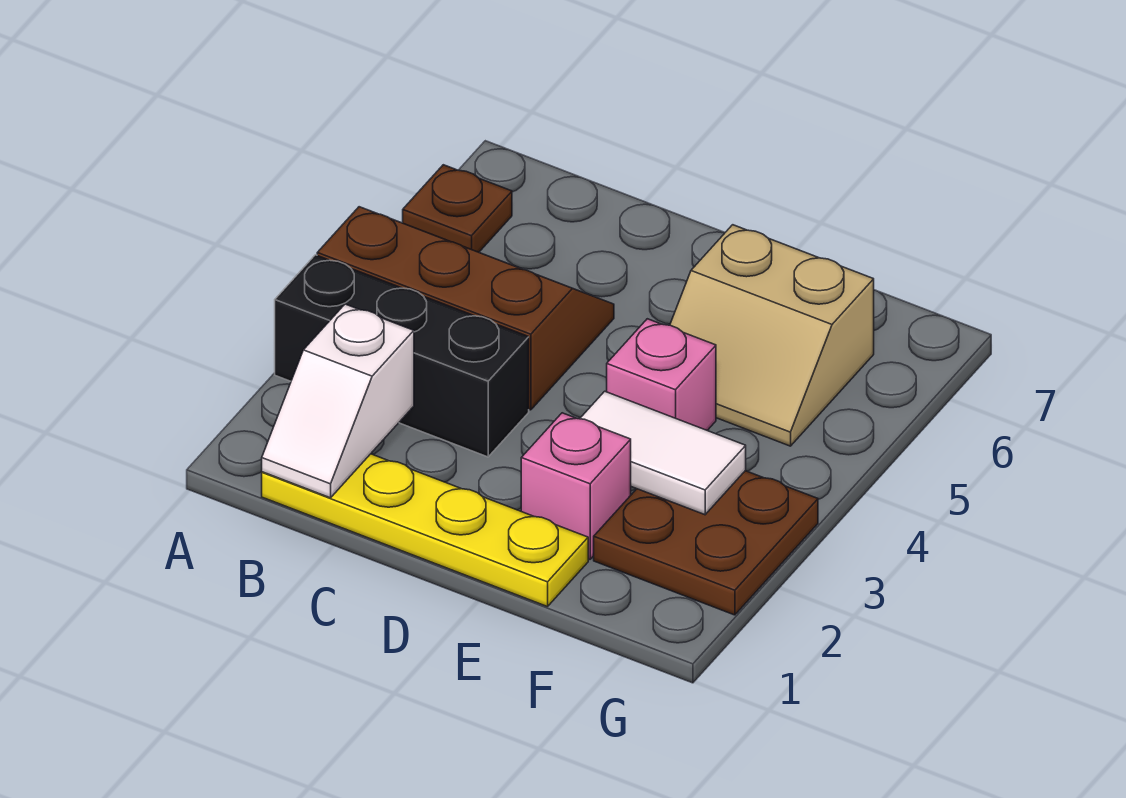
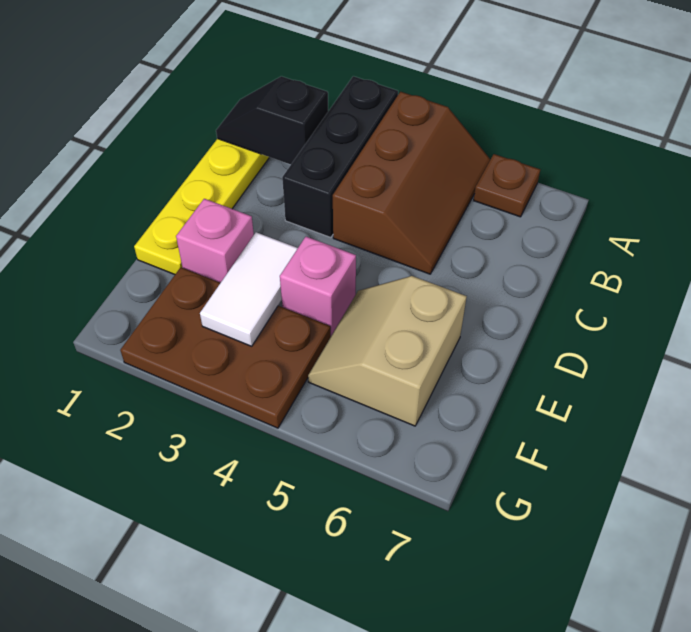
white 1x2 slope [262,304,414,498] -> black 1x2 slope [216,76,328,164]
brown 2x2 plate [594,471,818,615] -> brown 2x3 plate [120,267,331,428]

